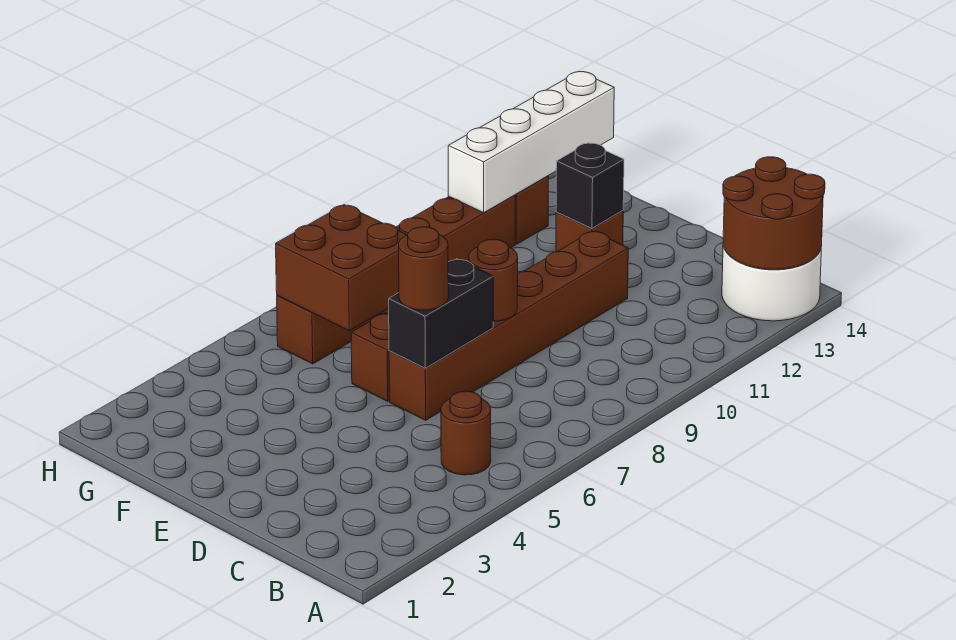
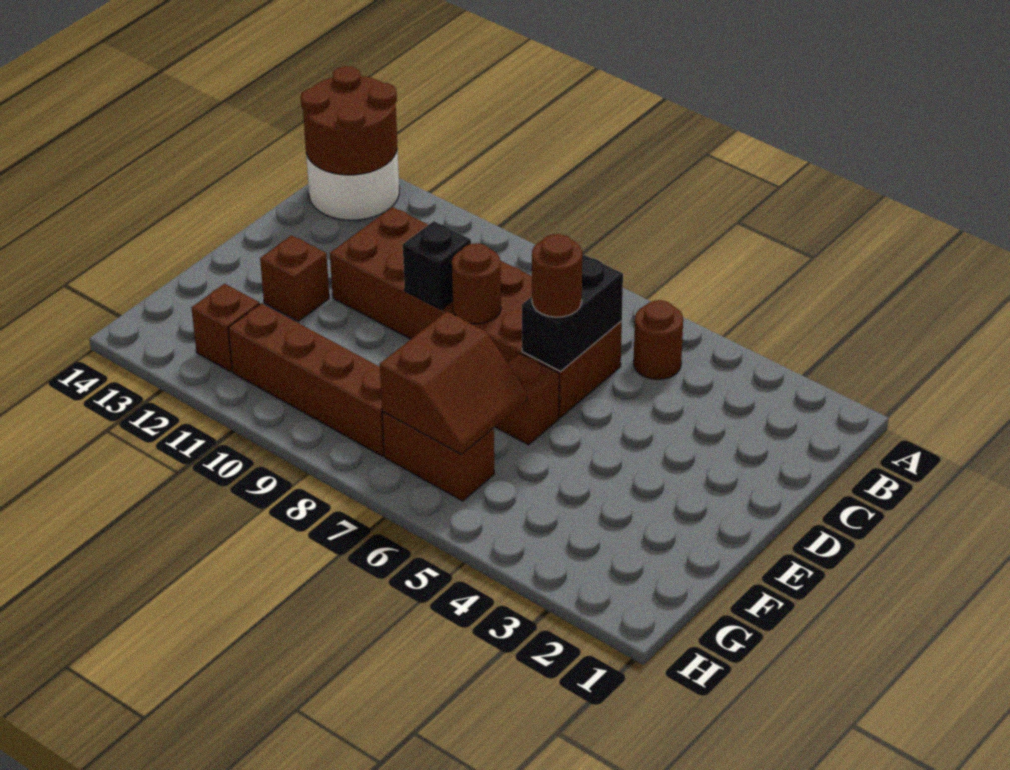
brown 1x6 brick [389,231,628,420] -> brown 2x6 brick [330,207,622,418]
black 1x2 brick [389,259,493,368] -> black 1x2 brick turned to [522,255,623,371]
black 1x1 brick [556,143,624,228] -> black 1x1 brick moved to [403,221,471,310]
brown 2x2 brick [276,205,407,331] -> brown 2x2 slope [380,311,527,454]
white 1x4 brick [448,72,614,213] -> none

